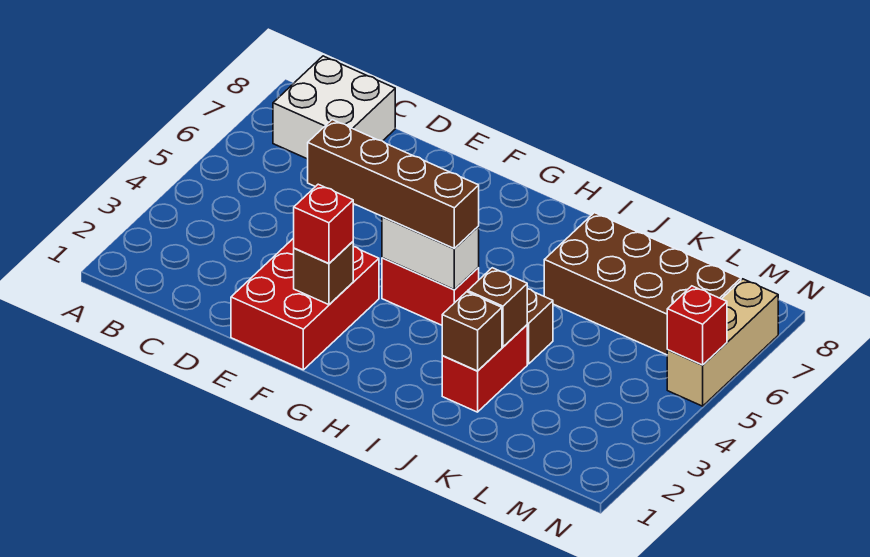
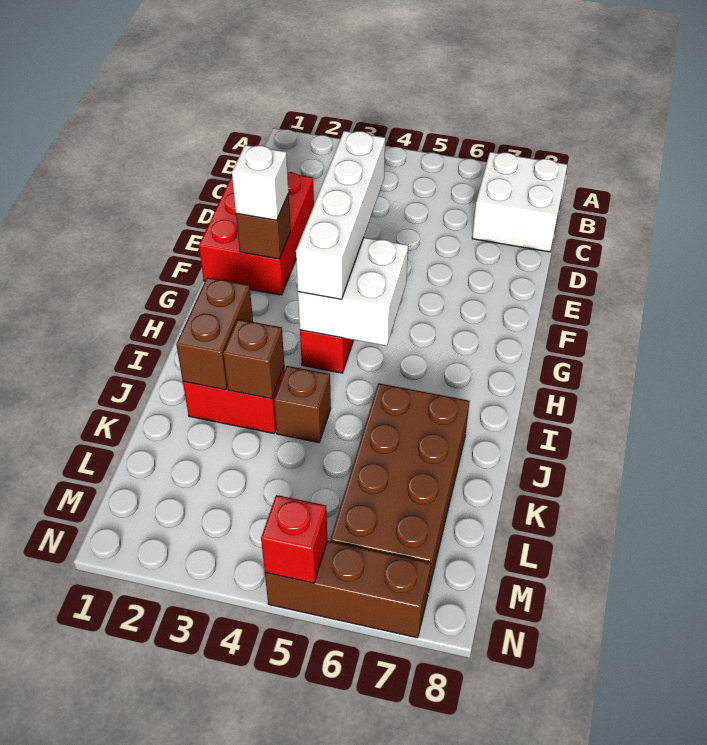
red 2x3 brick [231,238,379,370] -> red 2x3 brick turned to [199,172,314,295]
brown 1x4 brick [308,120,479,249] -> white 1x4 brick [296,131,385,299]
red 1x1 brick [294,184,353,264] -> white 1x1 brick [232,145,289,220]
white 1x2 brick [382,217,479,289] -> white 2x2 brick [298,237,408,346]
brown 1x1 brick [442,292,502,371] -> brown 1x2 brick [176,277,253,390]
tan 1x3 brick [667,279,778,406] -> brown 1x3 brick [265,541,431,638]

